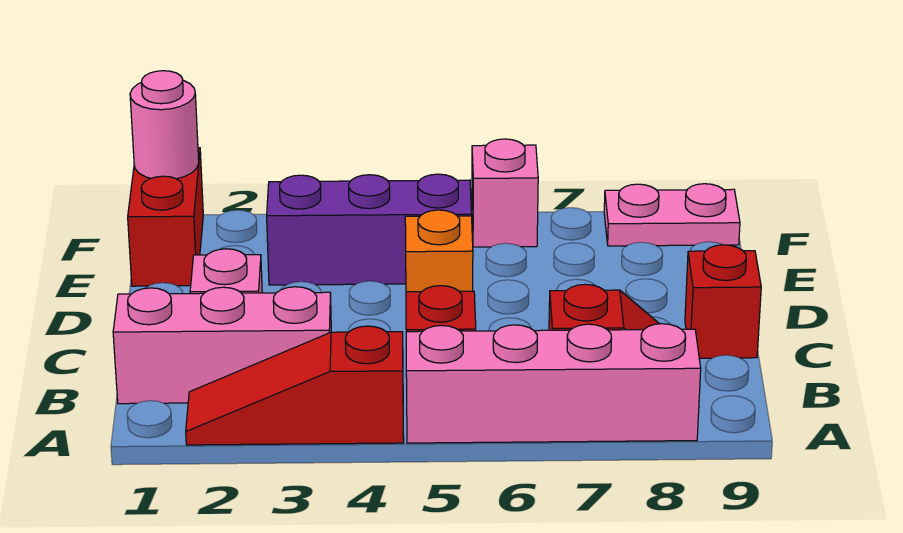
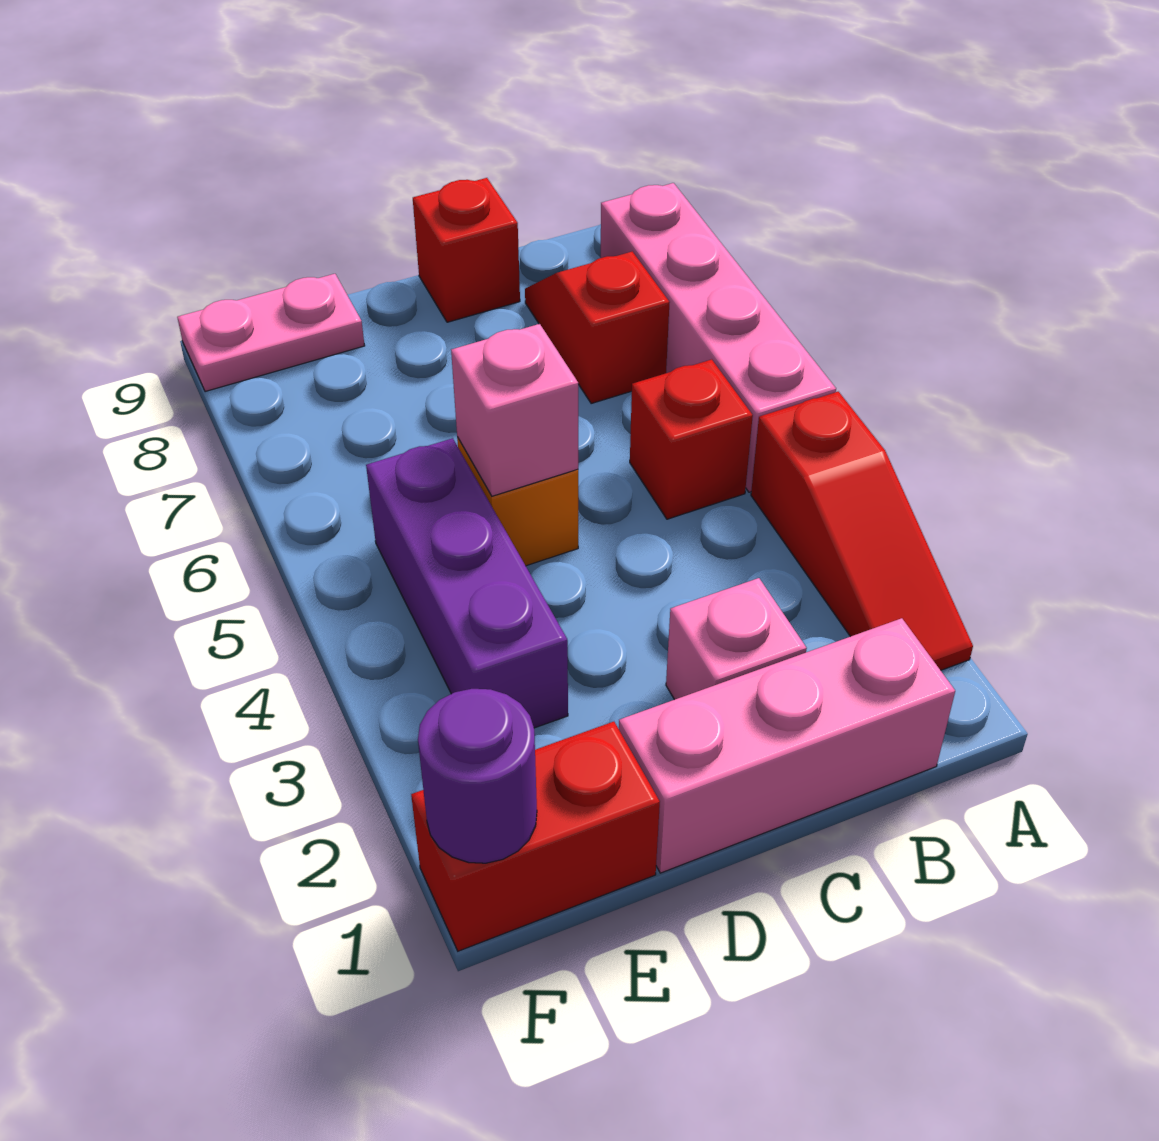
pink 1x3 brick [113,287,331,404] -> pink 1x3 brick turned to [619,618,955,873]
pink 1x1 round brick [130,71,199,179] -> purple 1x1 round brick [418,689,537,863]
pink 1x1 brick [471,139,538,247] -> pink 1x1 brick moved to [451,324,578,496]
pink 1x2 plate [604,184,740,246] -> pink 1x2 plate turned to [177,274,365,392]

